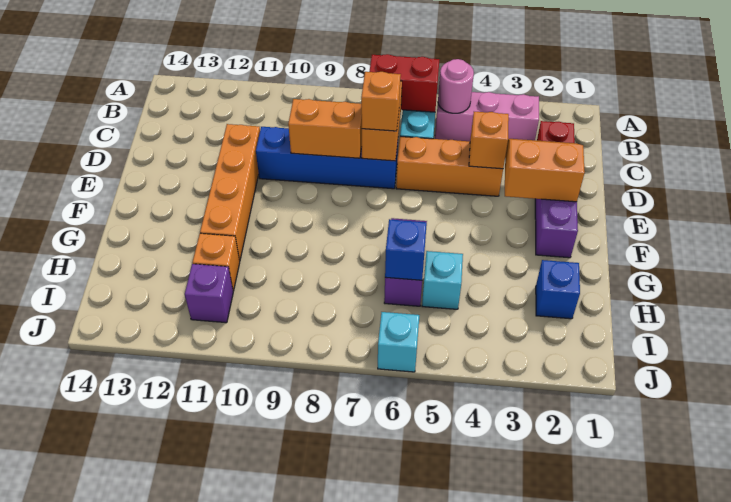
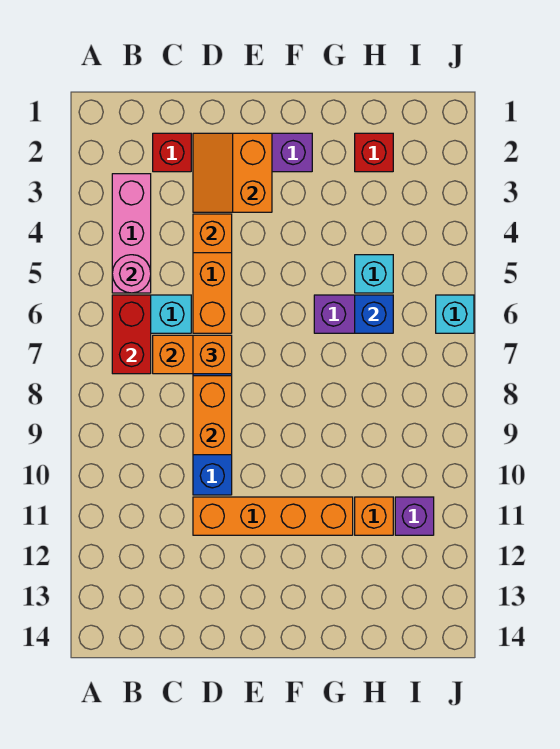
blue 1x1 brick [536,260,580,319] -> red 1x1 brick [355,133,393,172]

